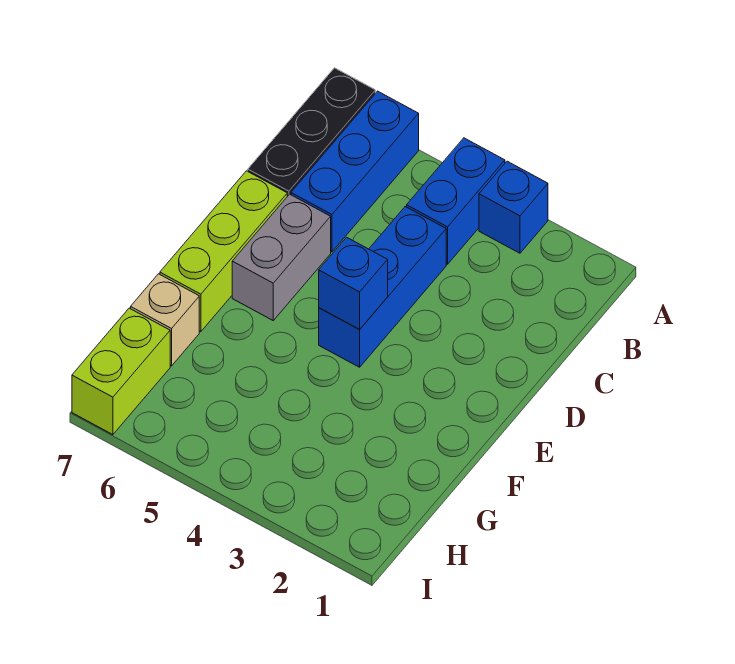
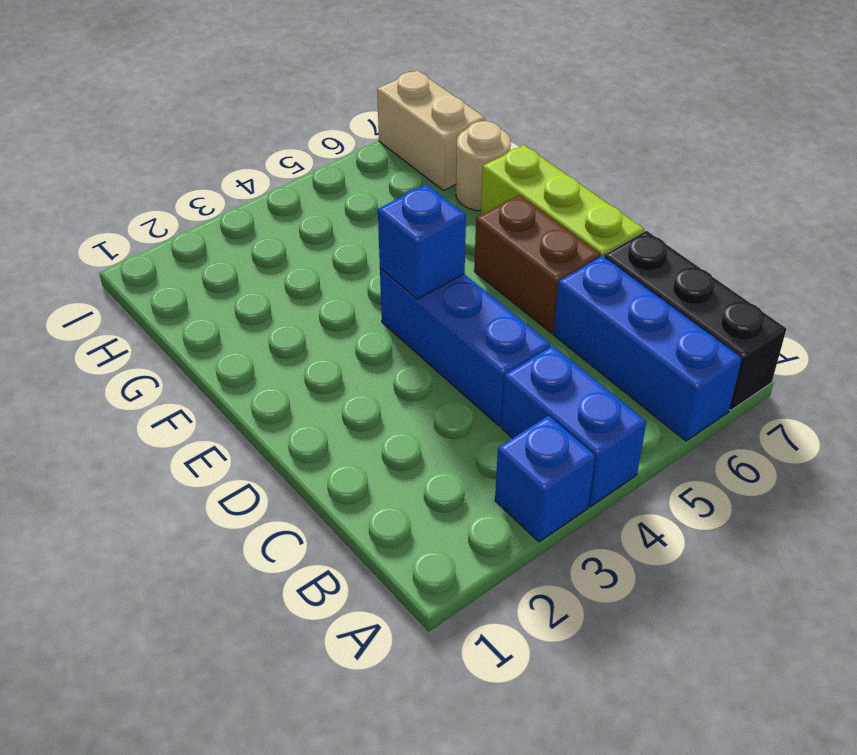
grey 1x2 brick [232,194,331,320] -> brown 1x2 brick [474,195,600,333]
tan 1x1 brick [131,274,199,366] -> tan 1x1 round brick [456,121,511,211]
lime 1x2 brick [72,308,170,435] -> tan 1x2 brick [377,70,485,190]

